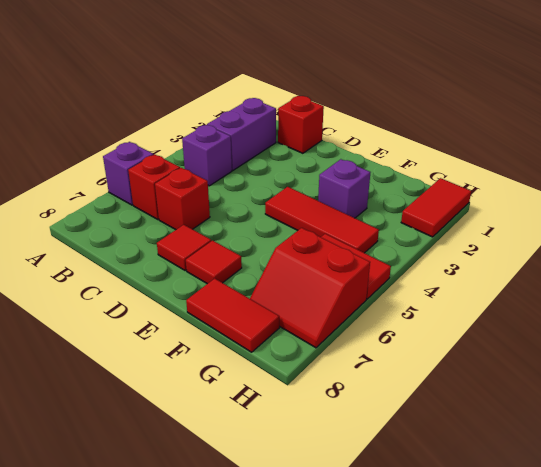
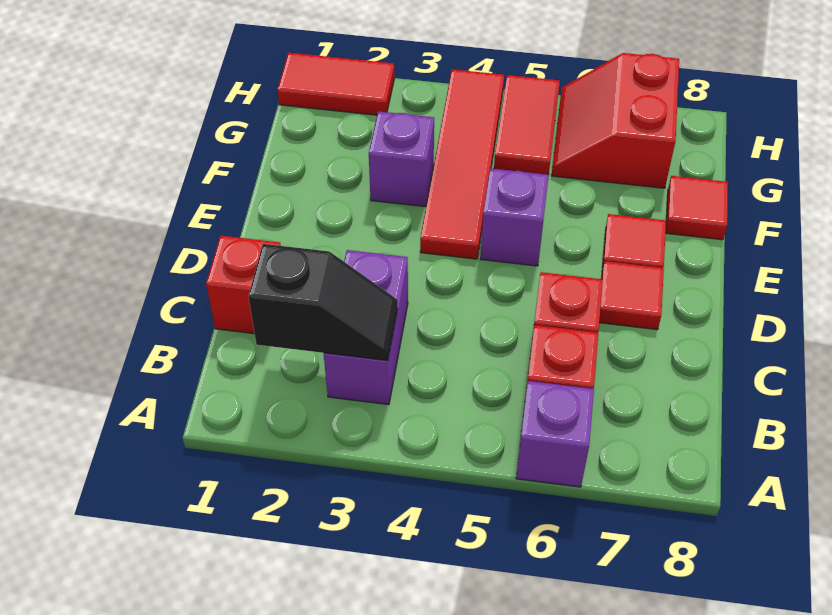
purple 1x2 brick [207,98,276,170] -> purple 1x2 brick turned to [324,250,408,405]
none -> black 1x2 slope [248,244,398,361]
purple 1x1 brick [182,125,232,186] -> purple 1x1 brick moved to [480,168,549,266]
red 1x3 tile [265,187,379,253] -> red 1x4 tile [420,69,504,259]
red 1x2 tile [186,278,279,352] -> red 1x1 tile [666,176,728,240]
red 2x2 slope [250,228,370,348] -> red 2x2 slope turned to [551,53,679,188]

